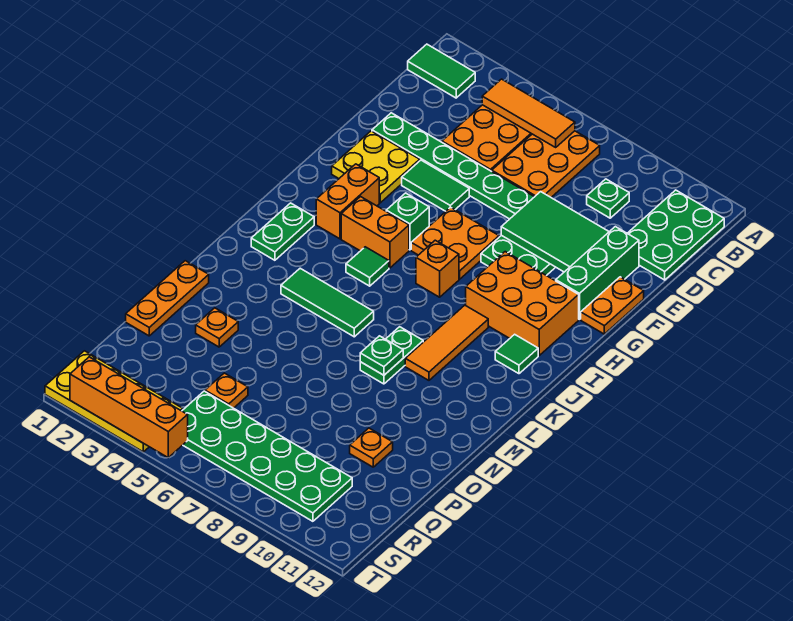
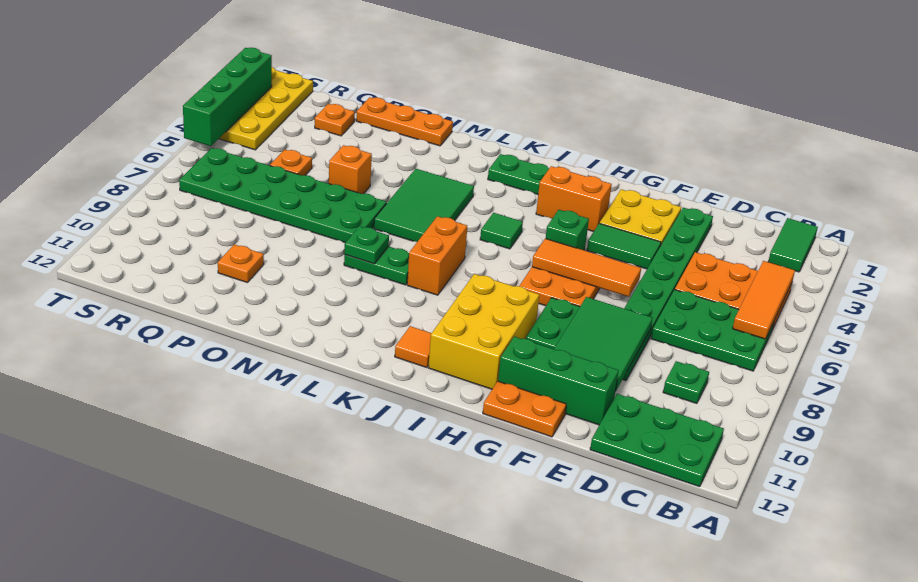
orange 2x3 plate [492,131,600,197] -> green 2x3 plate [651,290,774,371]
green 1x2 tile [402,160,469,211] -> green 1x2 tile turned to [587,223,661,269]
orange 2x3 brick [466,252,579,355] -> yellow 2x3 brick [429,274,539,389]
orange 1x2 brick [341,197,409,268] -> orange 1x2 brick moved to [407,216,467,295]
orange 1x1 brick [416,240,459,297] -> orange 1x1 brick moved to [329,145,372,194]
orange 1x3 tile [405,305,488,380] -> orange 1x3 tile moved to [532,239,641,297]
green 1x1 tile [495,334,538,374] -> orange 1x1 tile [395,326,431,368]
green 1x3 tile [281,268,374,337] -> green 2x3 tile [374,169,474,242]
orange 1x1 plate [196,308,238,347] -> orange 1x1 plate moved to [315,104,355,136]
green 2x6 plate [182,391,352,521] -> green 2x6 plate turned to [179,148,387,243]
orange 1x4 brick [70,357,188,458] -> green 1x4 brick [183,48,272,146]

